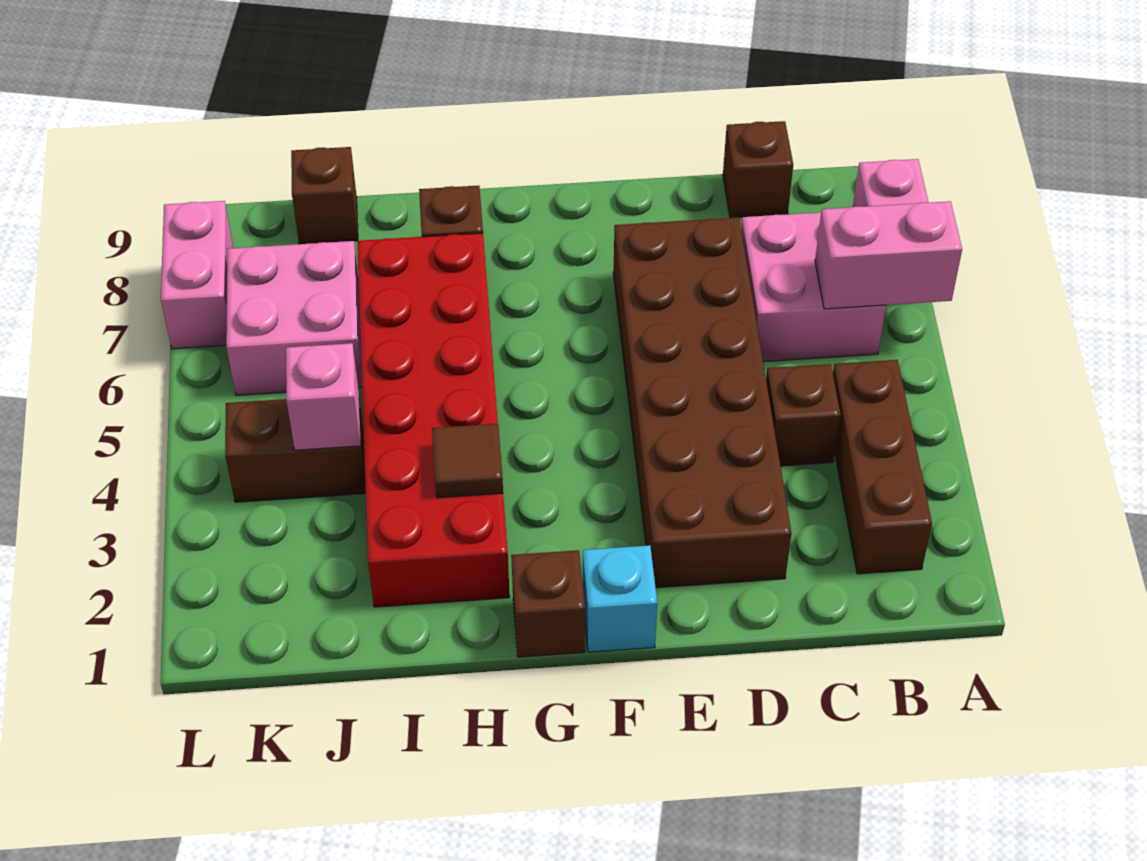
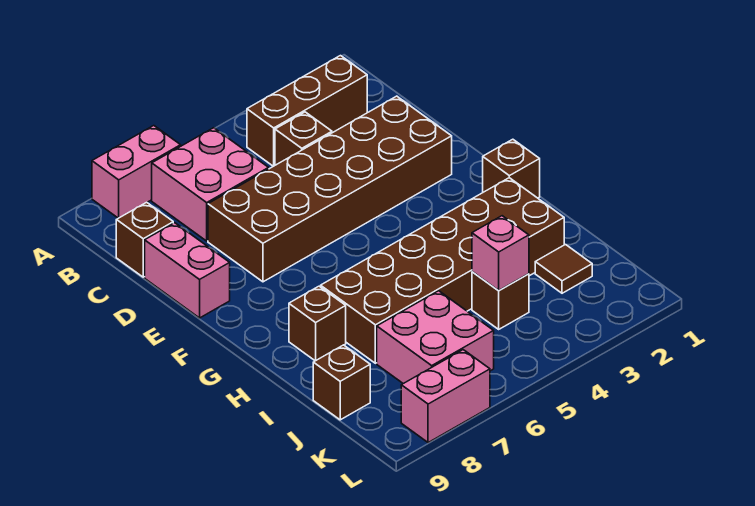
pink 1x2 brick [815,201,962,309] -> pink 1x2 brick moved to [145,223,230,318]
cyan 1x1 brick [583,545,657,652] -> none
red 2x6 brick [357,233,510,607] -> brown 2x6 brick [321,178,564,363]
brown 1x1 tile [432,424,503,498] -> brown 1x1 tile moved to [535,245,592,293]
brown 1x2 brick [225,398,366,502] -> brown 1x1 brick [472,272,529,329]

